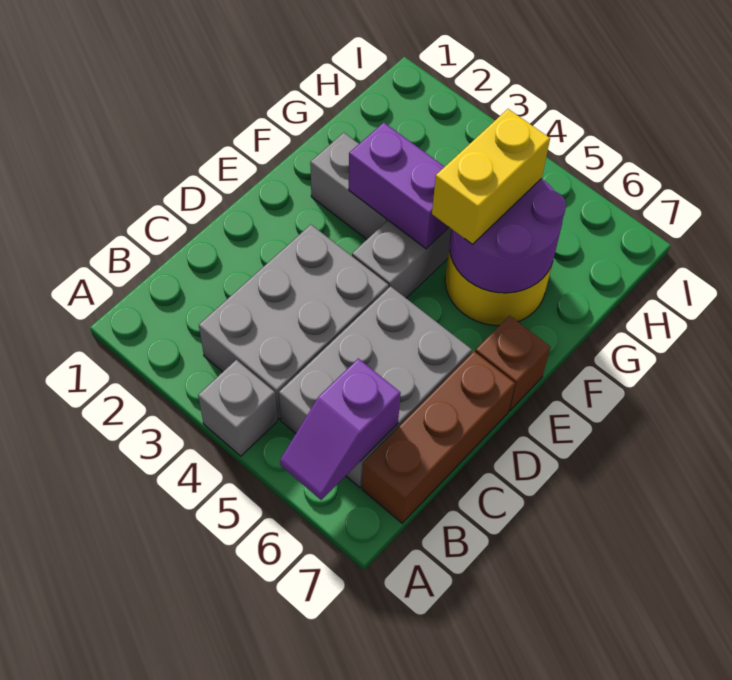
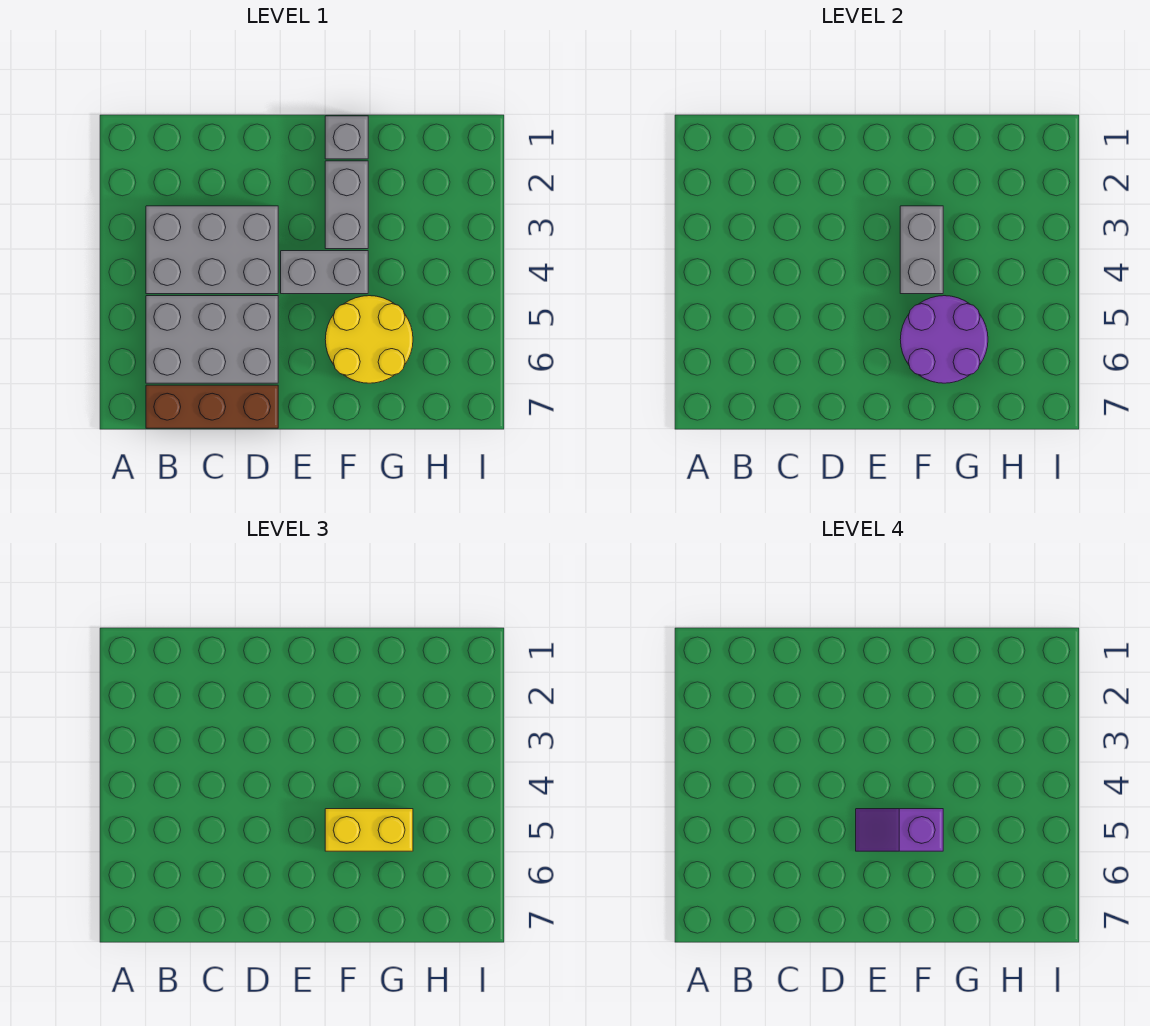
grey 1x1 brick [198,360,277,456] -> grey 1x1 brick moved to [325,116,368,159]
purple 1x2 slope [280,358,401,500] -> purple 1x2 slope moved to [856,809,943,851]
brown 1x1 brick [475,316,550,411] -> none
purple 1x2 brick [349,123,449,249] -> grey 1x2 brick [900,206,943,294]

